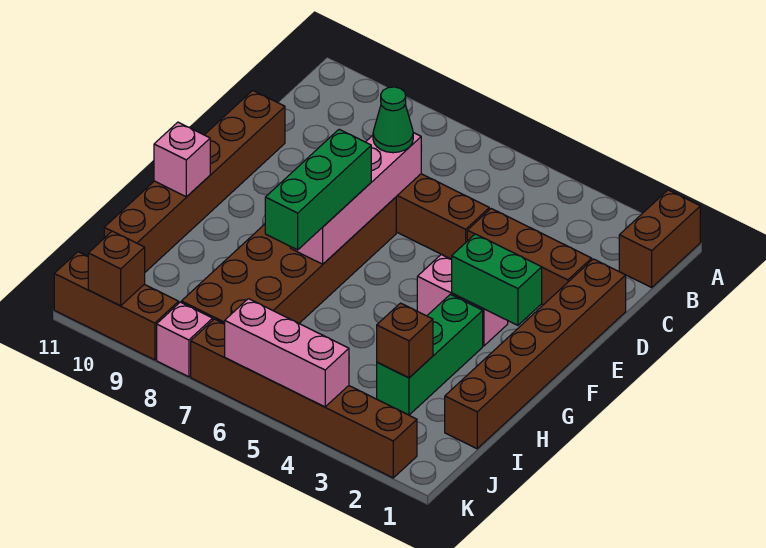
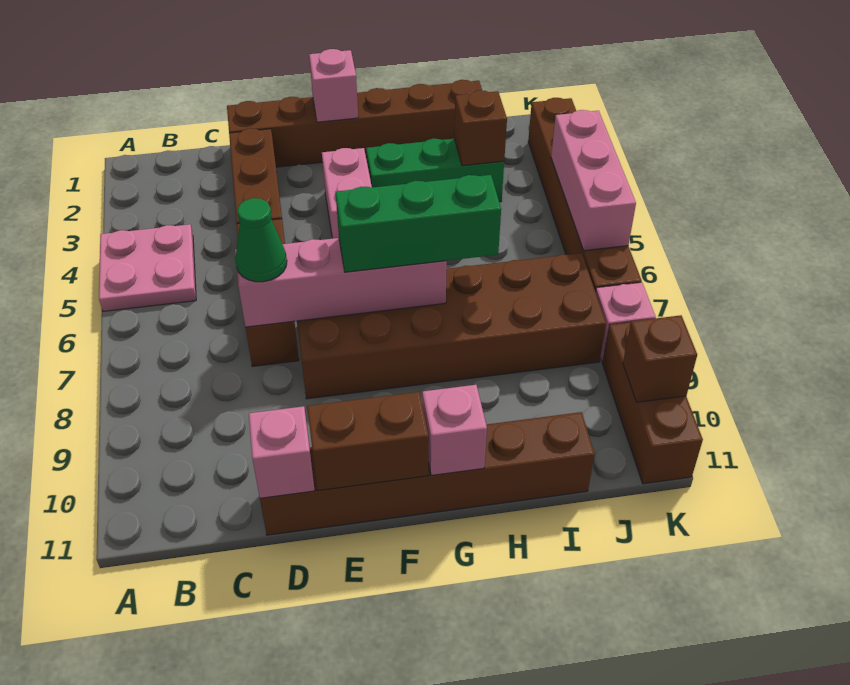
brown 1x2 brick [619,190,700,287] -> brown 1x2 brick moved to [307,392,429,491]
none -> pink 2x2 plate [99,224,196,311]
none -> pink 1x1 brick [249,406,315,498]
none -> pink 1x1 brick [309,49,358,122]
green 1x2 brick [452,234,542,325] -> none

